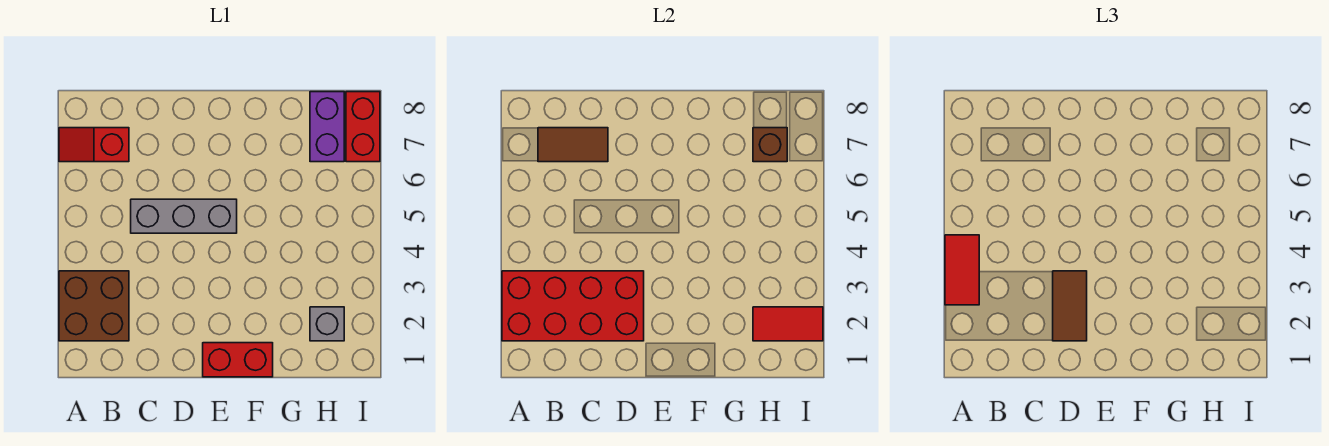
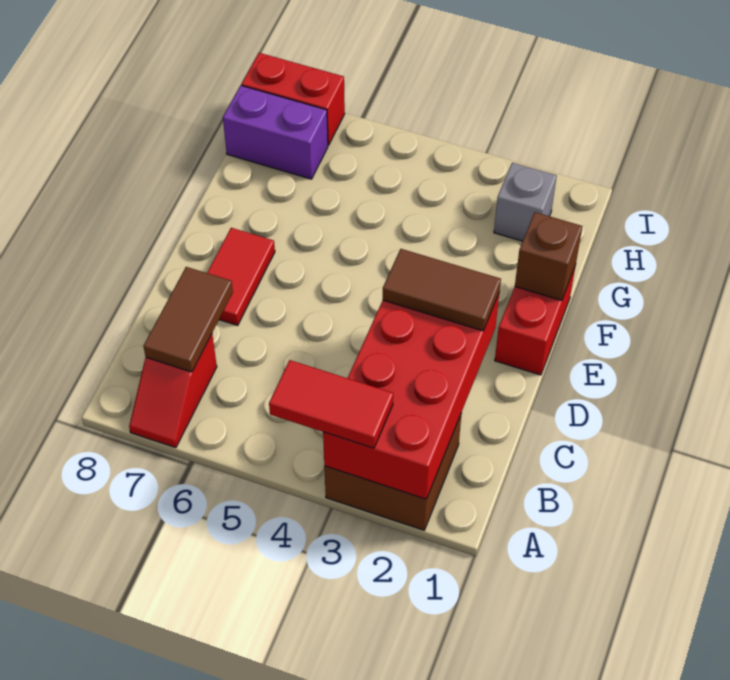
grey 1x3 brick [131,199,237,233] -> none
red 1x2 tile [753,307,823,341] -> red 1x2 tile moved to [207,228,275,325]
brown 1x1 brick [753,128,787,162] -> brown 1x1 brick moved to [515,212,582,300]

